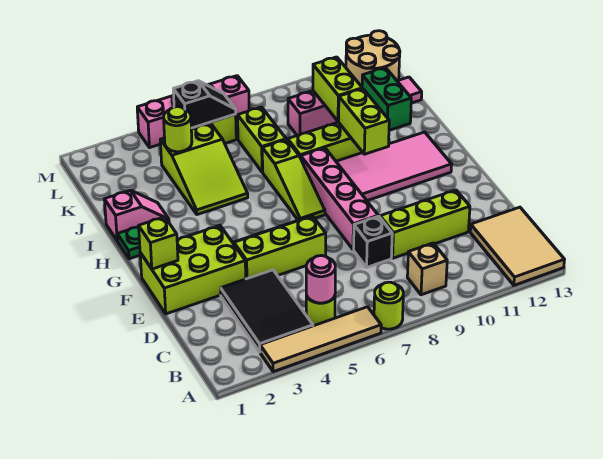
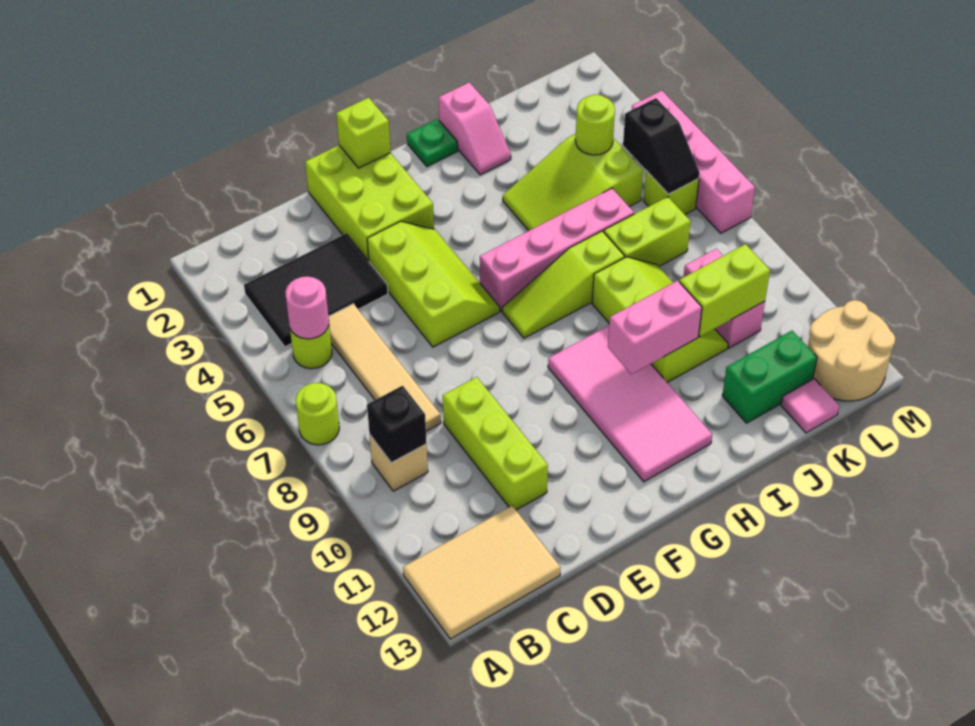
tan 1x4 tile [260,307,381,372] -> tan 1x4 tile moved to [328,304,441,431]
black 1x1 brick [354,216,392,267] -> black 1x1 brick moved to [367,386,427,463]
pink 1x4 brick [301,148,378,249] -> pink 1x4 brick moved to [480,188,634,311]
lime 1x2 brick [339,89,389,154] -> pink 1x2 brick [608,280,702,374]

